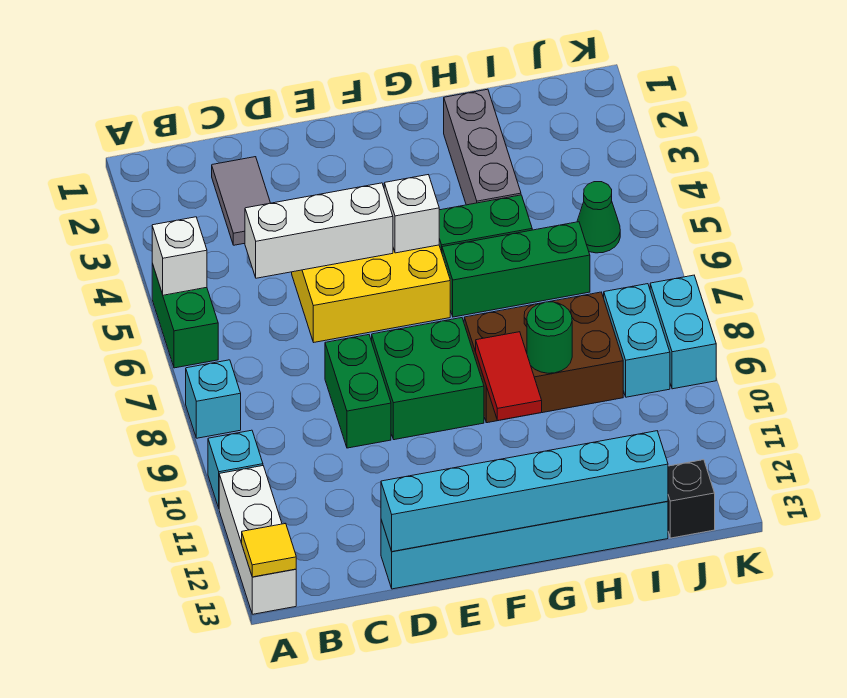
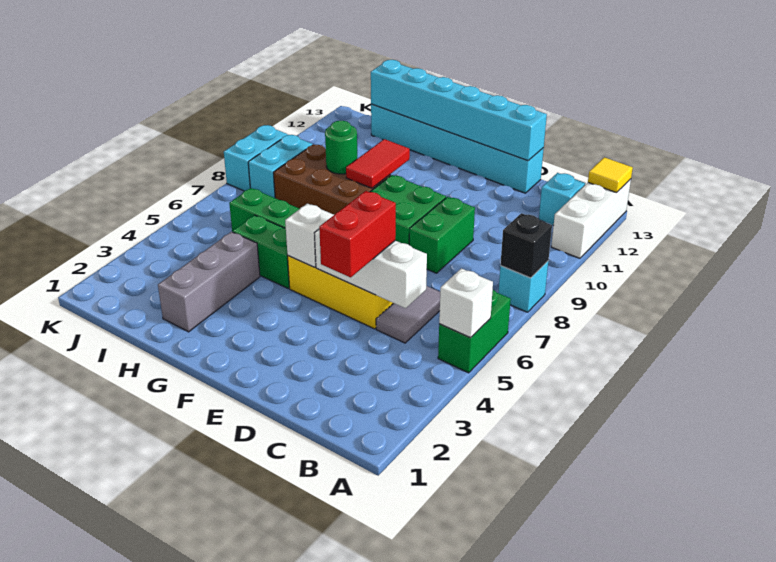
cyan 1x1 brick [208,430,263,508] -> cyan 1x1 brick moved to [539,173,585,225]
grey 1x2 tile [212,157,270,245] -> grey 1x2 tile moved to [376,286,440,343]
none -> red 1x2 brick [319,191,396,277]
green 1x1 cone [577,182,620,253] -> none
black 1x1 brick [668,460,715,538] -> black 1x1 brick moved to [501,213,552,278]

